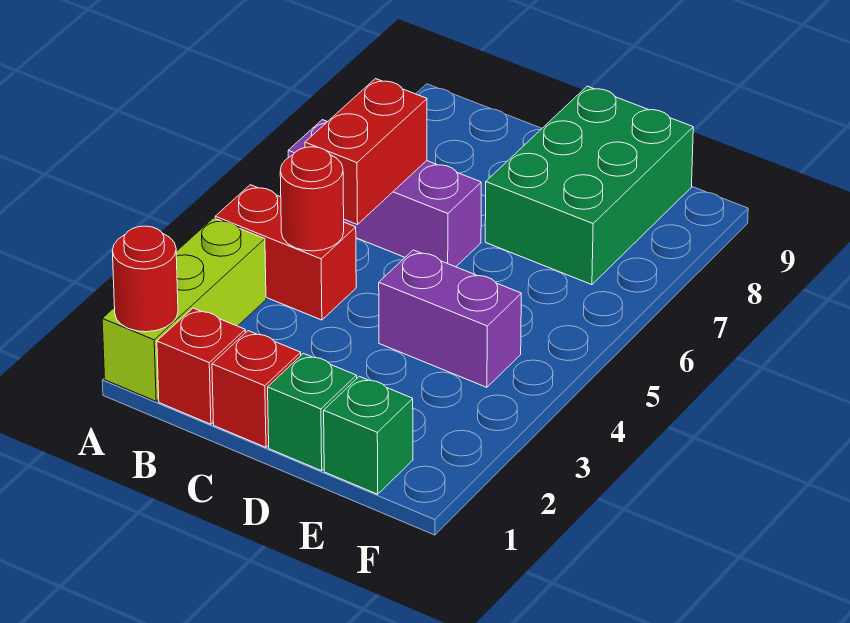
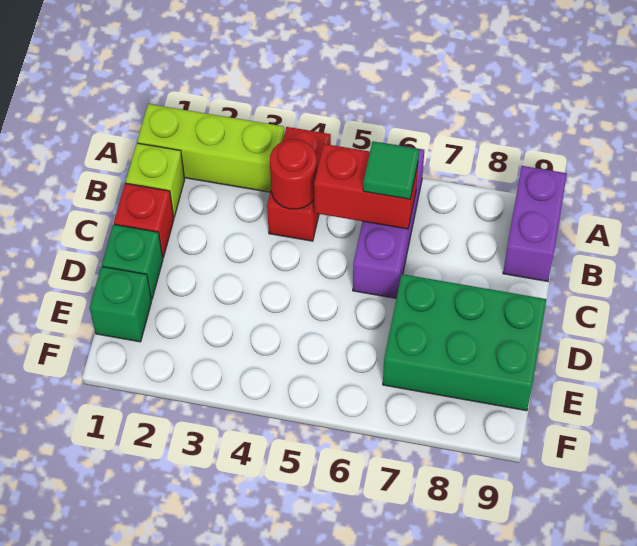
red 1x1 round brick [112,226,178,332] -> none
red 1x1 brick [157,308,245,424] -> lime 1x1 brick [126,143,185,217]
none -> green 1x1 tile [363,141,419,199]
purple 1x2 brick [379,250,521,387] -> purple 1x2 brick moved to [503,166,567,281]

